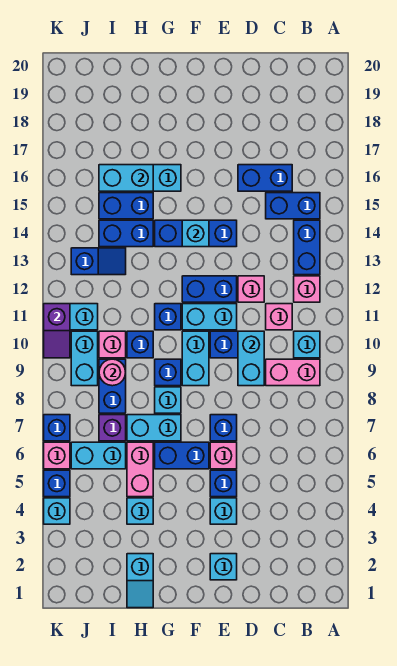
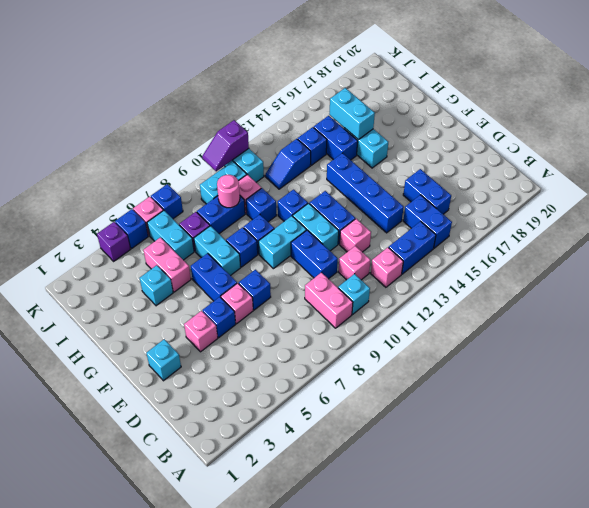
cyan 1x2 brick [238,331,264,386] -> none
cyan 1x1 brick [210,498,237,524] -> pink 1x1 brick [184,311,218,352]
blue 1x3 brick [155,220,237,247] -> blue 1x4 brick [327,153,404,233]
cyan 1x1 brick [182,220,209,247] -> none
cyan 1x1 brick [155,387,181,413] -> blue 1x1 brick [226,227,258,267]
cyan 1x2 slope [127,554,153,608] -> none
pink 1x2 brick [127,442,153,497] -> pink 1x2 brick turned to [143,237,191,292]
blue 1x2 brick [99,220,153,247] -> blue 1x1 brick [298,127,327,165]
blue 1x2 slope [71,248,126,275] -> blue 1x2 slope turned to [265,139,311,189]
cyan 1x1 brick [44,498,70,524] -> purple 1x1 brick [97,222,131,261]

